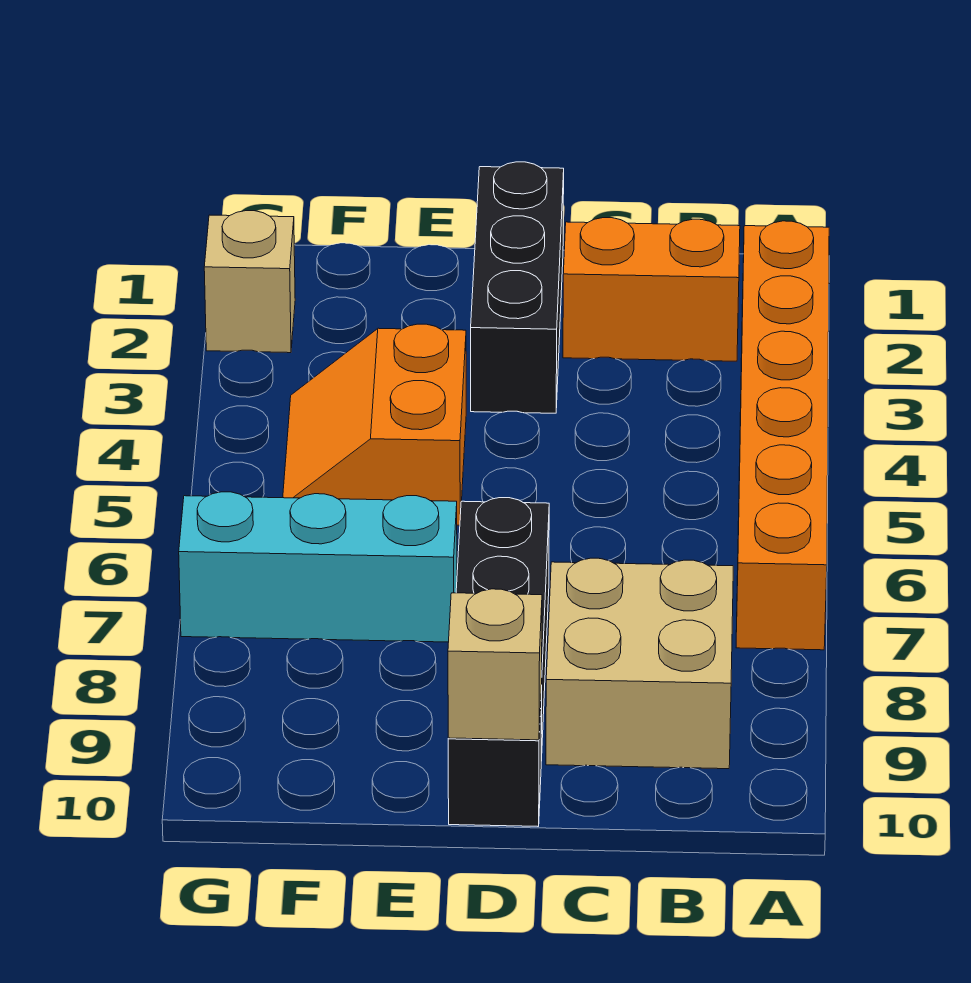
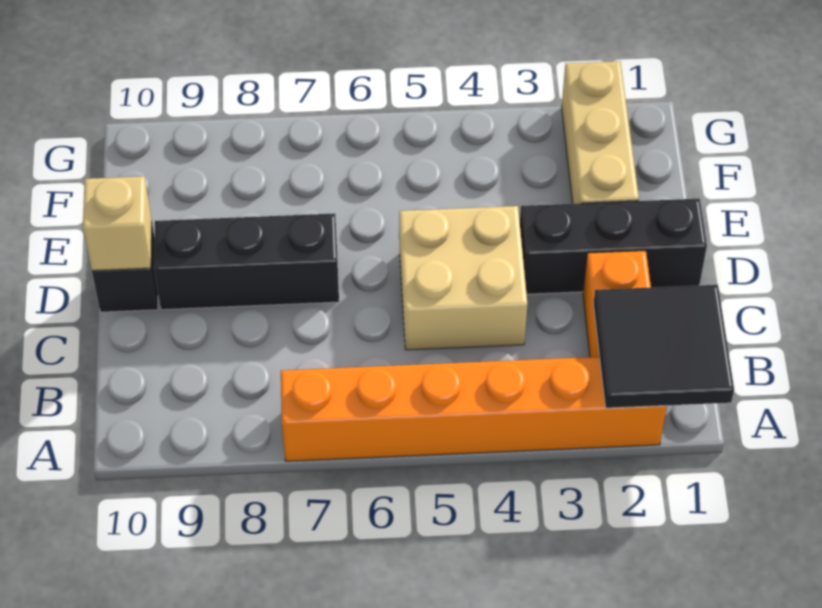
none -> black 2x2 tile [593,285,734,408]
tan 2x2 brick [546,558,733,769] -> tan 2x2 brick moved to [399,206,527,350]
orange 2x2 slope [283,324,466,525] -> none
cyan 1x3 brick [179,492,457,642] -> none
tan 1x1 brick [204,211,295,353] -> tan 1x3 brick [562,61,639,204]

